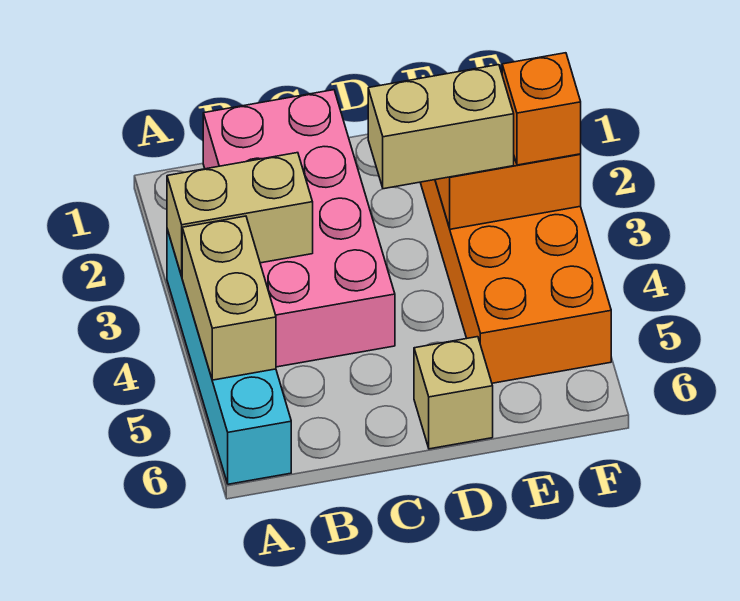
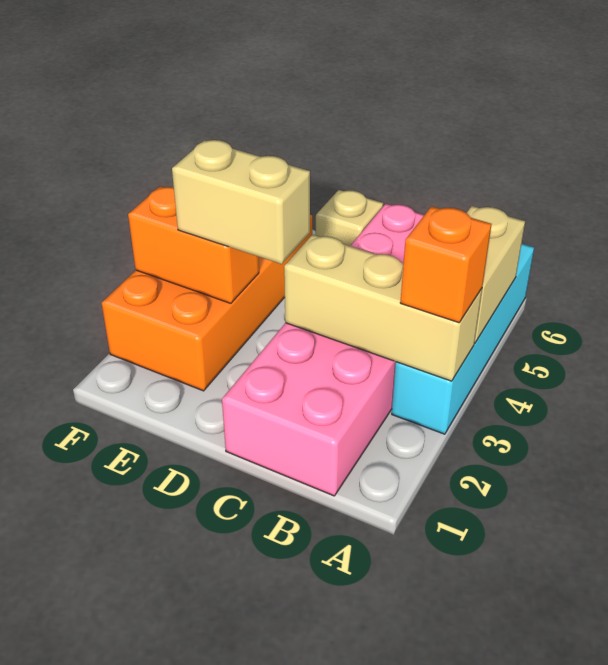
tan 1x2 brick [167,153,313,276] -> tan 1x3 brick [284,234,482,381]
pink 2x4 brick [203,90,395,367] -> pink 2x6 brick [222,204,424,496]
orange 1x1 brick [502,53,581,165] -> orange 1x1 brick moved to [400,206,492,323]

